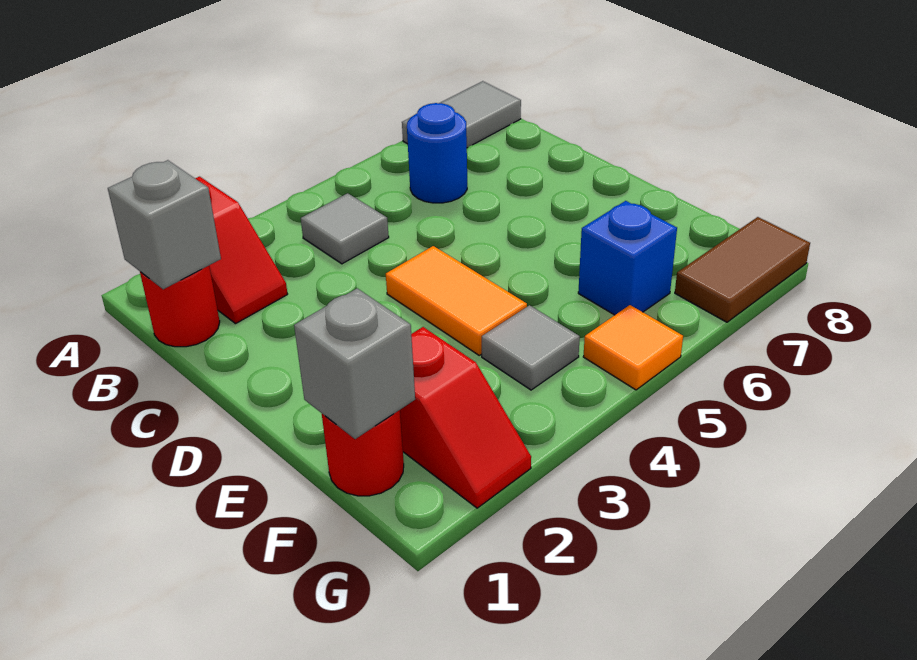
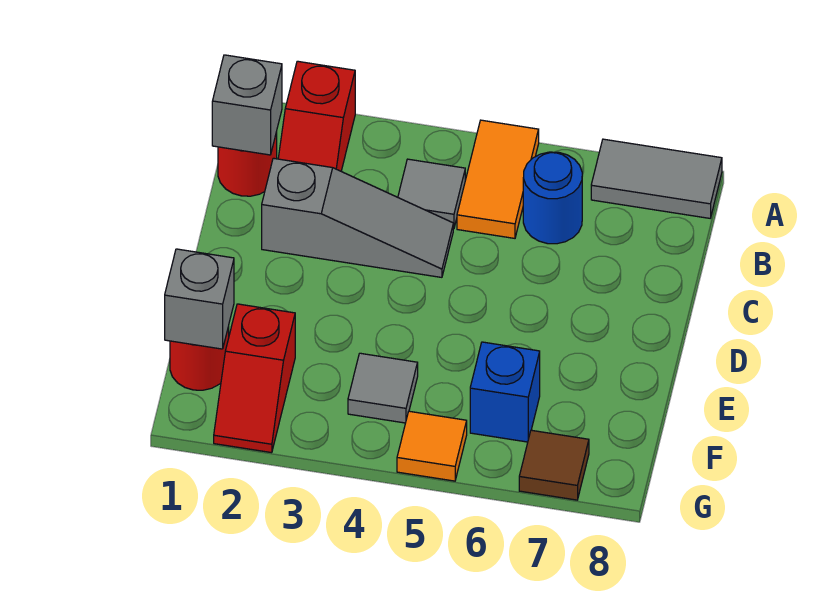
none -> grey 1x3 slope [262,158,453,277]
orange 1x2 tile [386,246,527,355] -> orange 1x2 tile moved to [457,120,539,238]
brown 1x2 tile [675,217,810,322] -> brown 1x1 tile [519,430,589,500]

